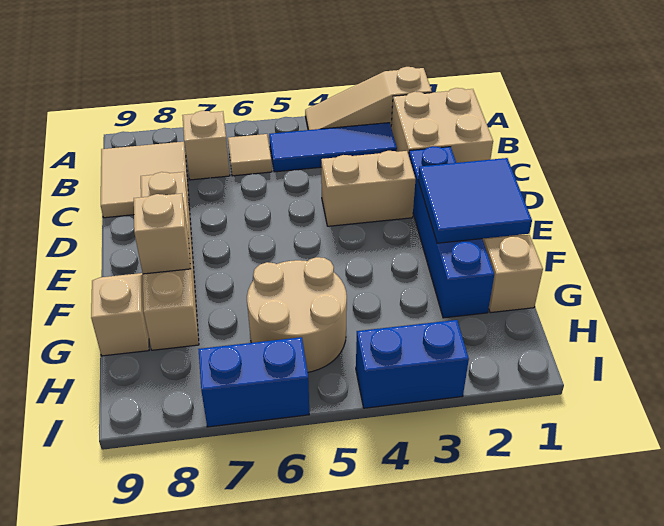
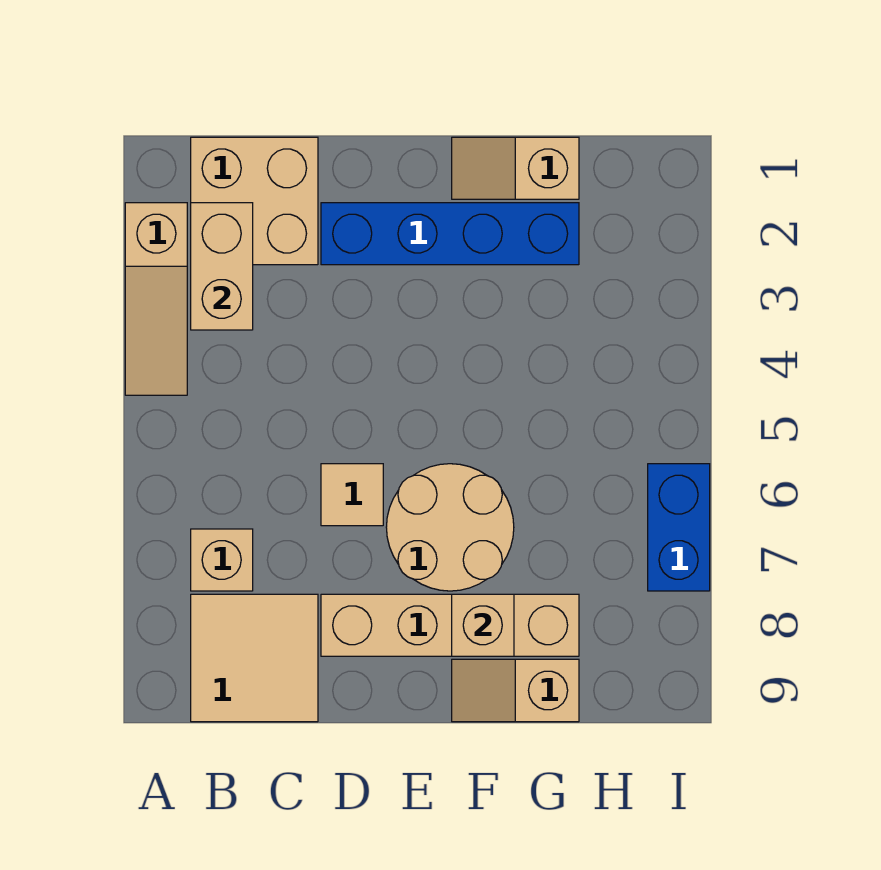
blue 1x3 tile [269,123,397,172] -> none
tan 1x1 tile [228,134,272,176] -> tan 1x1 tile moved to [321,464,383,526]
tan 1x2 brick [321,151,416,226] -> tan 1x2 brick moved to [191,203,253,330]
blue 2x2 tile [418,158,532,243] -> none
tan 2x2 round brick [247,257,347,372] -> tan 2x2 round brick moved to [386,464,514,591]
blue 1x2 brick [356,320,469,408] -> none

